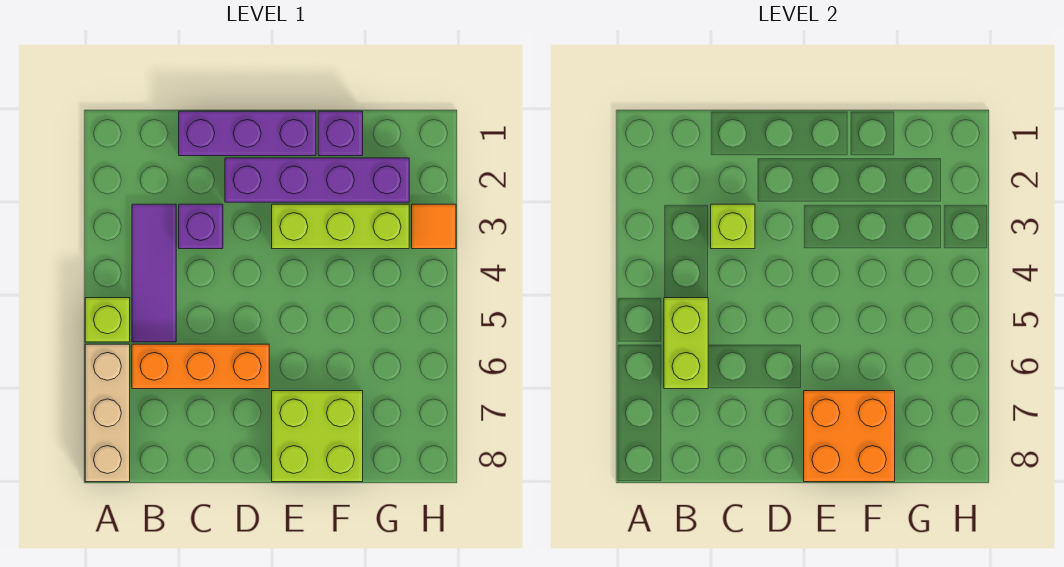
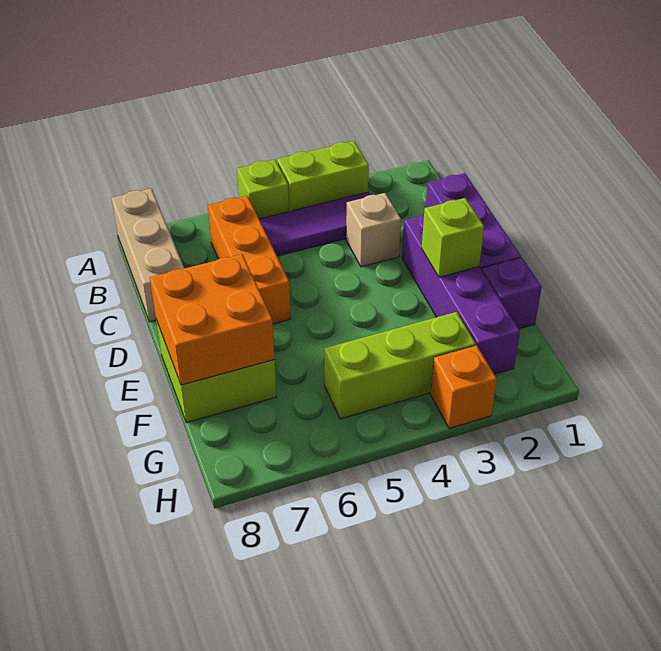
tan 1x3 brick [85,344,130,482] -> tan 1x3 brick turned to [111,188,184,322]
lime 1x2 brick [664,298,708,389] -> lime 1x2 brick moved to [277,141,369,211]
purple 1x1 brick [179,204,223,249] -> tan 1x1 brick [346,193,401,267]
lime 1x1 brick [711,204,755,249] -> lime 1x1 brick moved to [422,198,484,277]
lime 1x3 brick [272,204,409,249] -> lime 1x3 brick turned to [324,312,476,419]
orange 1x1 tile [412,204,456,249] -> orange 1x1 brick [431,345,497,428]

